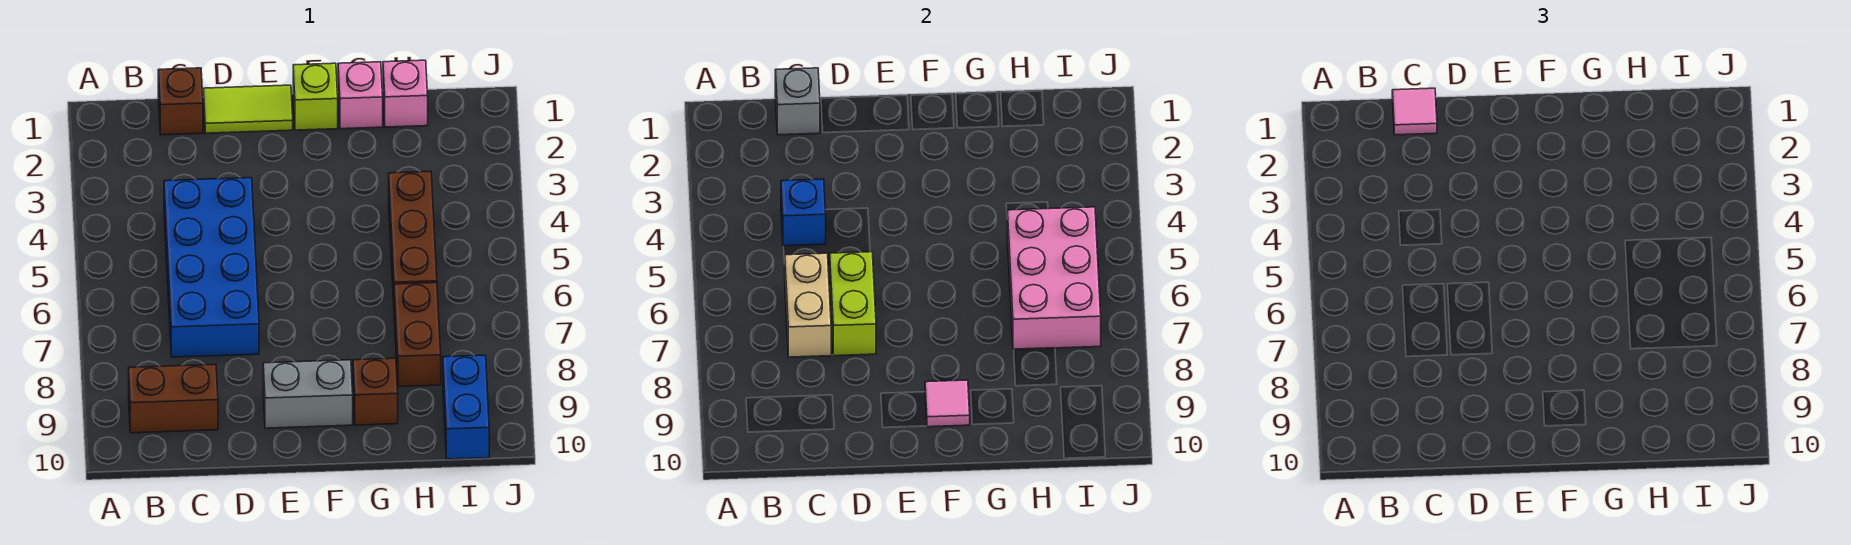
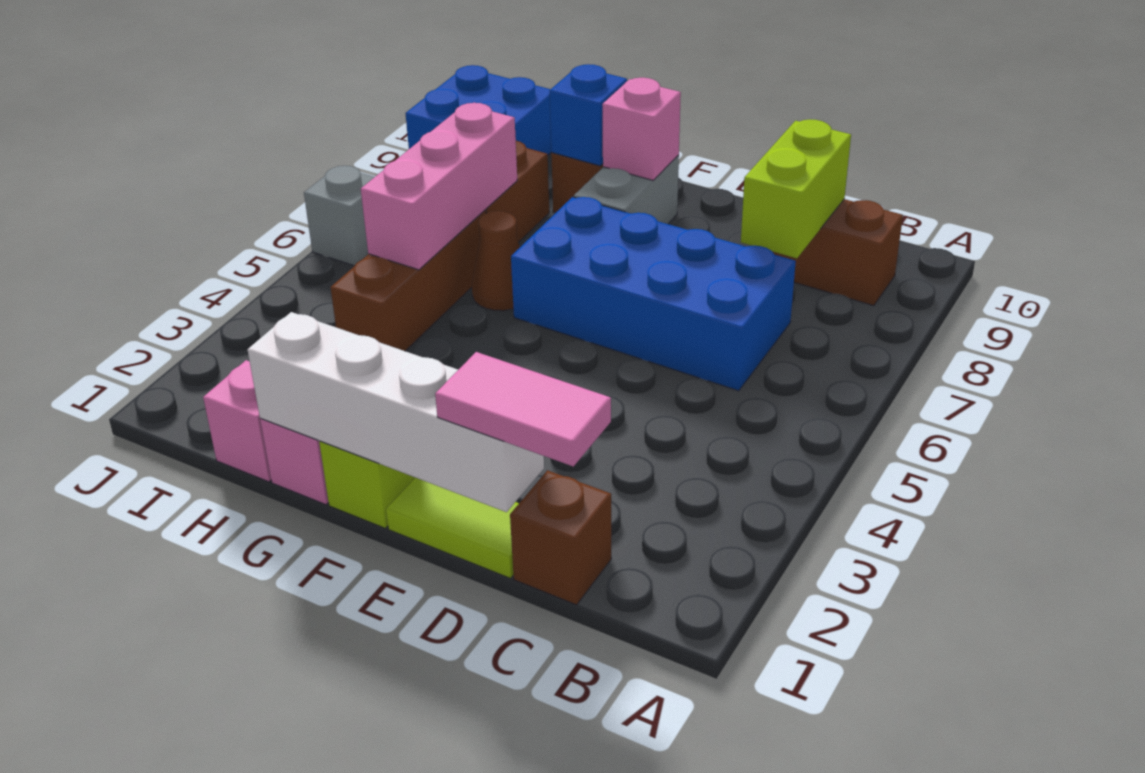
grey 1x1 brick [775,68,820,135] -> grey 1x1 brick moved to [304,166,374,266]
pink 1x1 tile [1392,88,1437,135] -> pink 1x2 tile [435,352,611,466]
blue 2x4 brick [164,178,259,357] -> blue 2x4 brick turned to [511,197,796,391]
blue 1x1 brick [781,179,826,246] -> blue 1x1 brick moved to [550,64,627,166]
tan 1x2 brick [785,253,831,357] -> none
none -> white 1x4 brick [247,312,544,512]
lime 1x2 brick [830,252,876,356] -> lime 1x2 brick moved to [741,119,851,258]
grey 1x2 brick [263,360,353,428] -> grey 1x2 brick turned to [574,155,679,224]
pink 1x1 tile [925,380,970,427] -> pink 1x1 brick [602,78,681,180]
none -> brown 1x1 cone [472,211,520,311]
pink 2x3 brick [1007,207,1101,350] -> pink 1x3 brick [361,103,517,270]
blue 1x2 brick [443,355,489,459] -> blue 2x2 brick [405,65,551,155]

